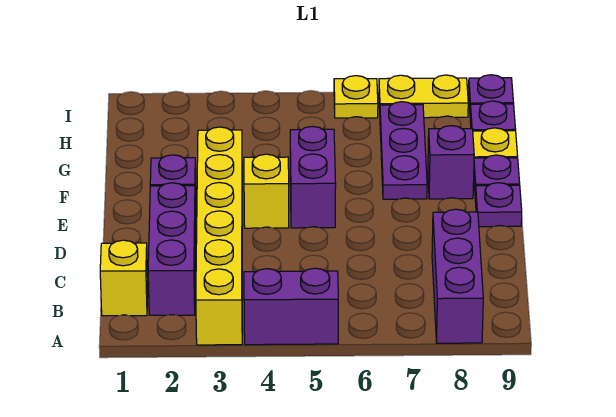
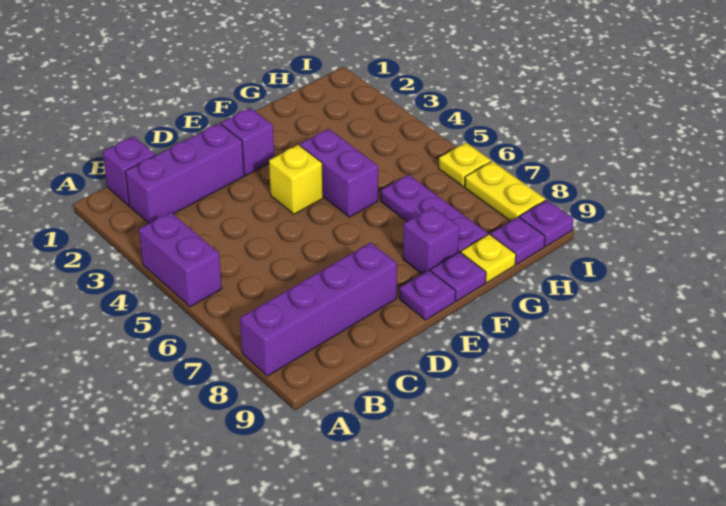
yellow 1x6 brick [196,127,242,345] -> none
purple 1x3 brick [432,209,483,343] -> purple 1x4 brick [240,243,397,376]
yellow 1x1 brick [100,240,148,316] -> purple 1x1 brick [103,136,155,205]
purple 1x2 brick [290,126,336,228] -> purple 1x2 brick turned to [300,129,378,217]
purple 1x3 plate [380,102,427,199] -> purple 1x3 plate turned to [381,175,488,253]

